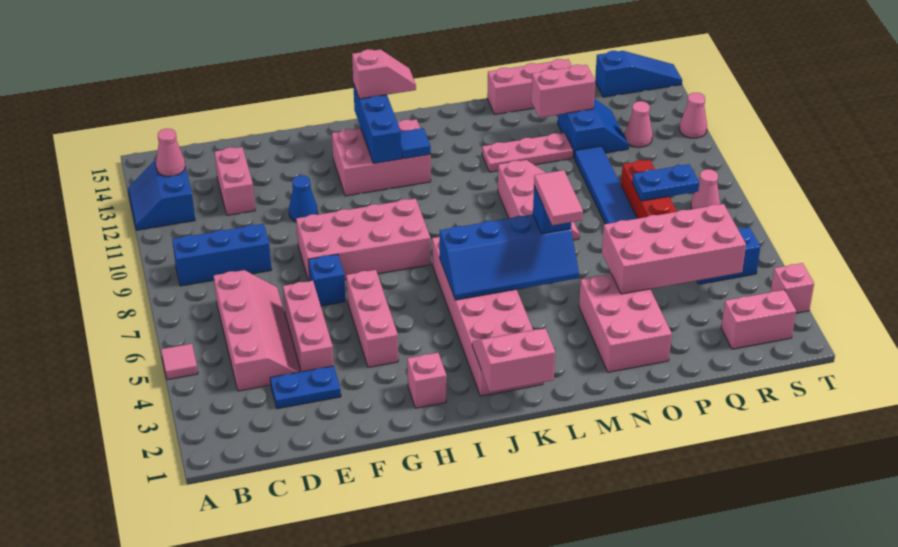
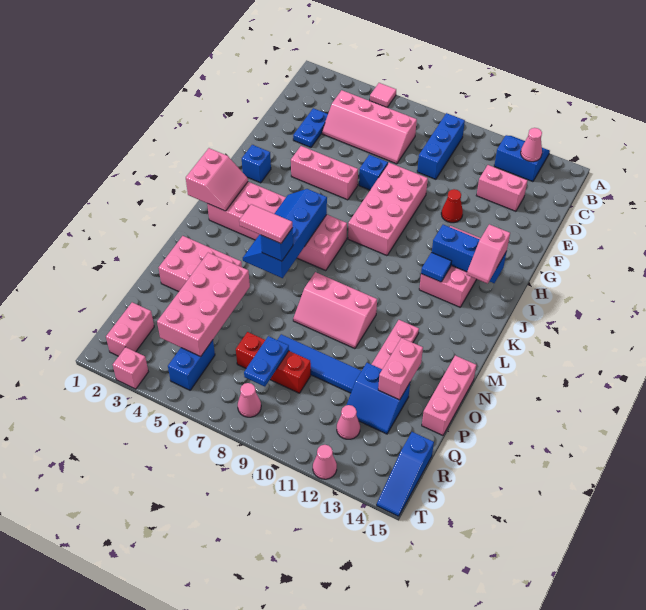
pink 1x3 brick [283,281,334,372] -> none
blue 1x1 cone [289,175,318,222] -> red 1x1 cone [441,189,463,223]
pink 1x1 brick [407,353,446,408] -> blue 1x1 brick [242,145,271,183]

